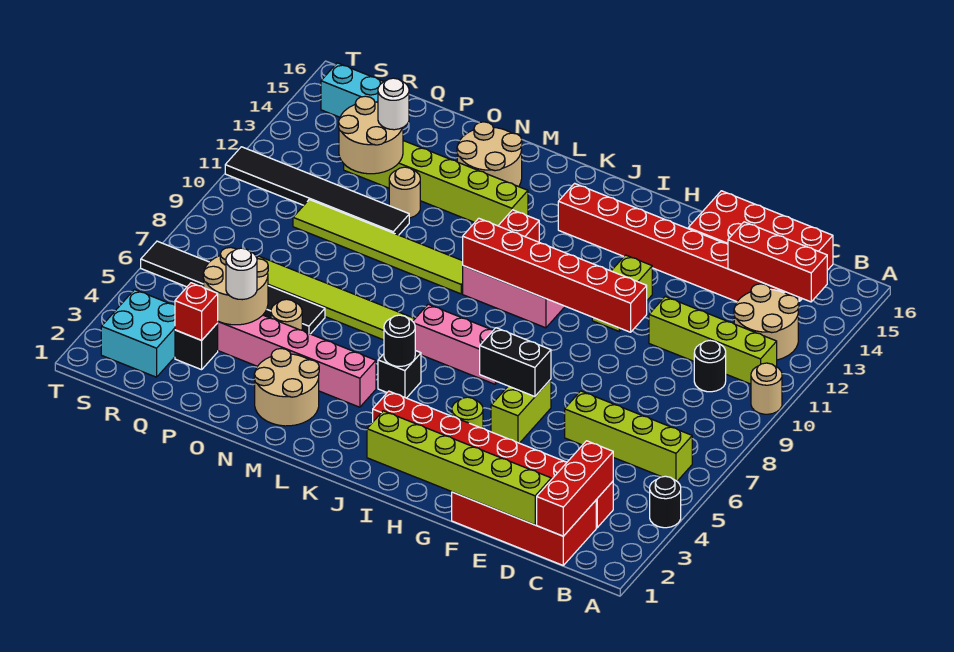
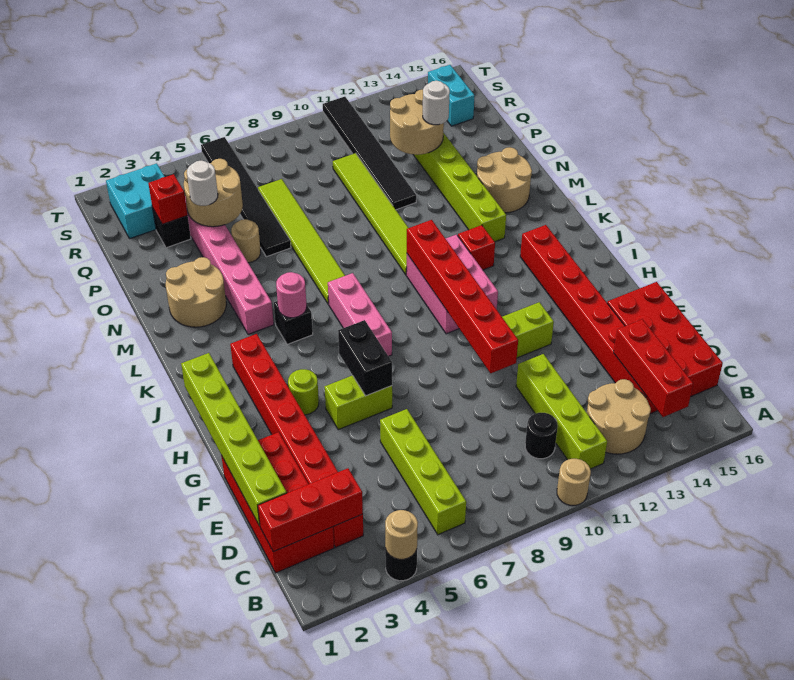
black 1x1 round brick [384,315,415,366] -> pink 1x1 round brick [276,272,307,318]
tan 1x1 round brick [389,167,420,218] -> tan 1x1 round brick moved to [385,510,418,559]

